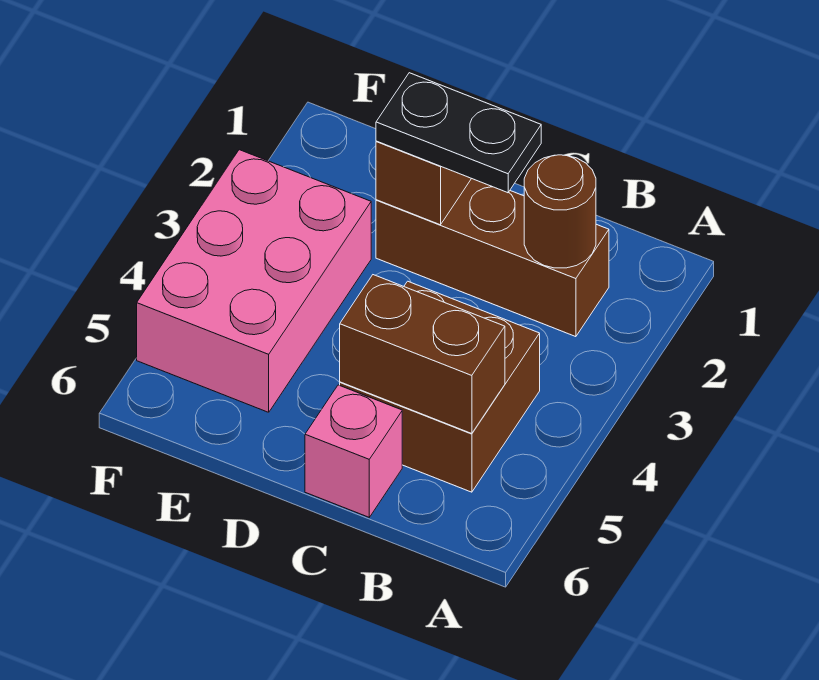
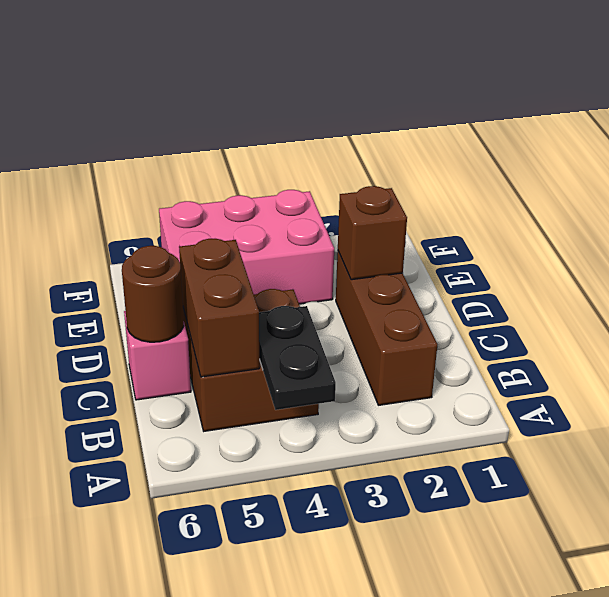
brown 1x1 round brick [524,155,596,268] -> brown 1x1 round brick moved to [122,246,184,342]
black 1x2 plate [376,73,541,193] -> black 1x2 plate moved to [259,306,336,410]

